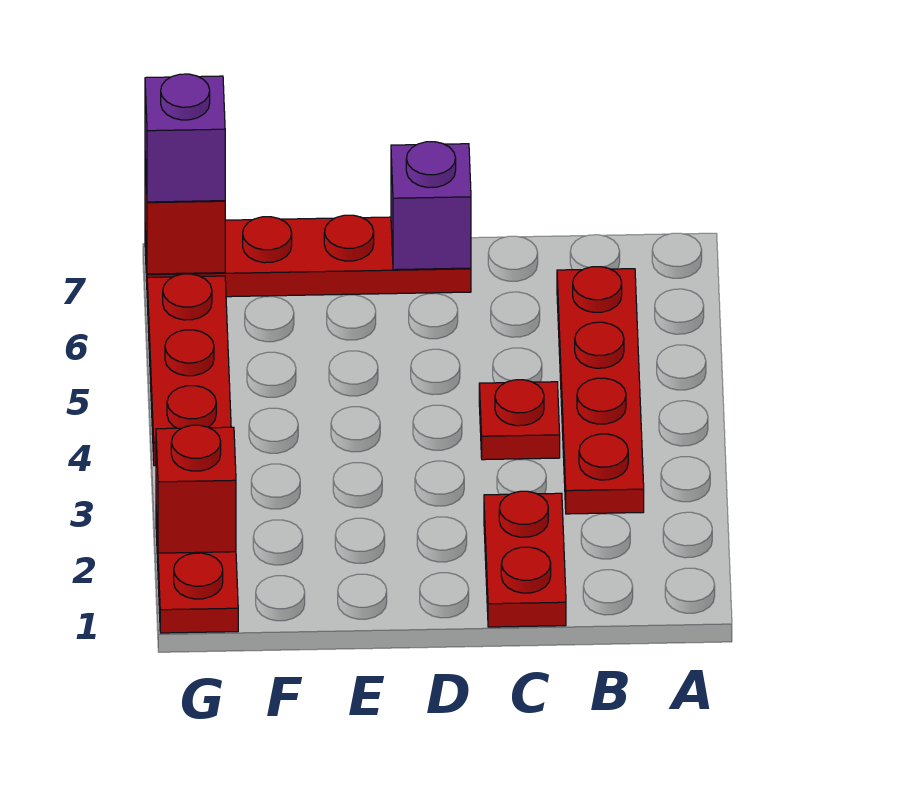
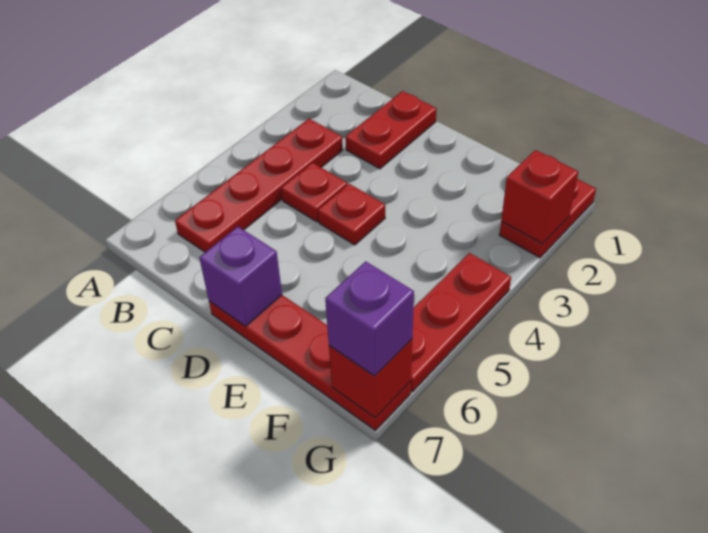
none -> red 1x1 plate [318,184,385,245]

